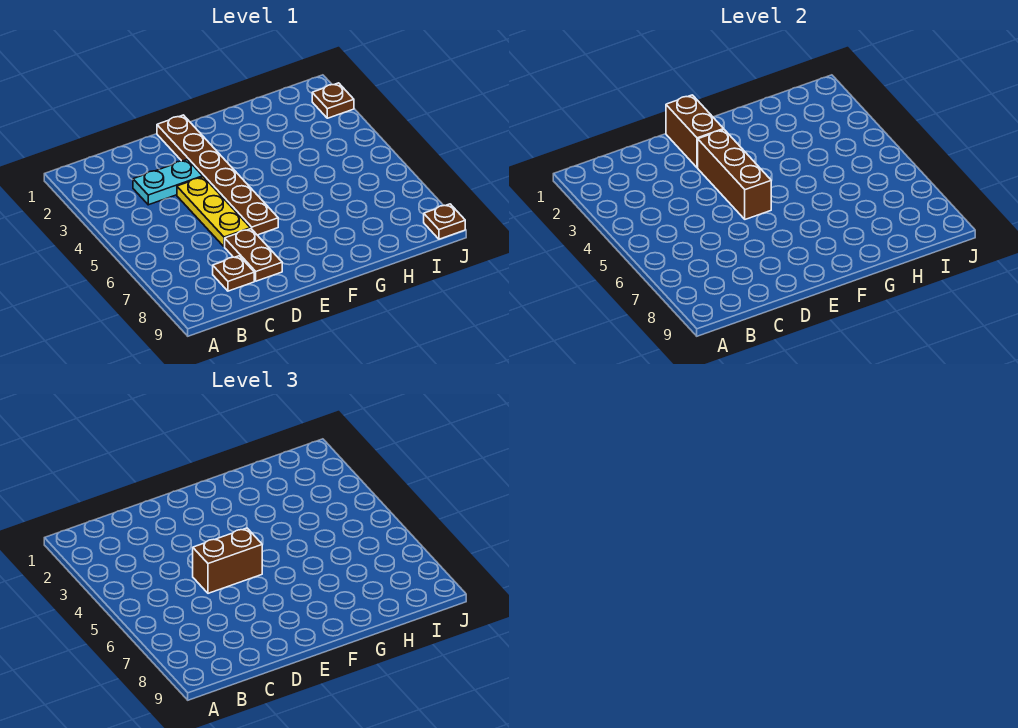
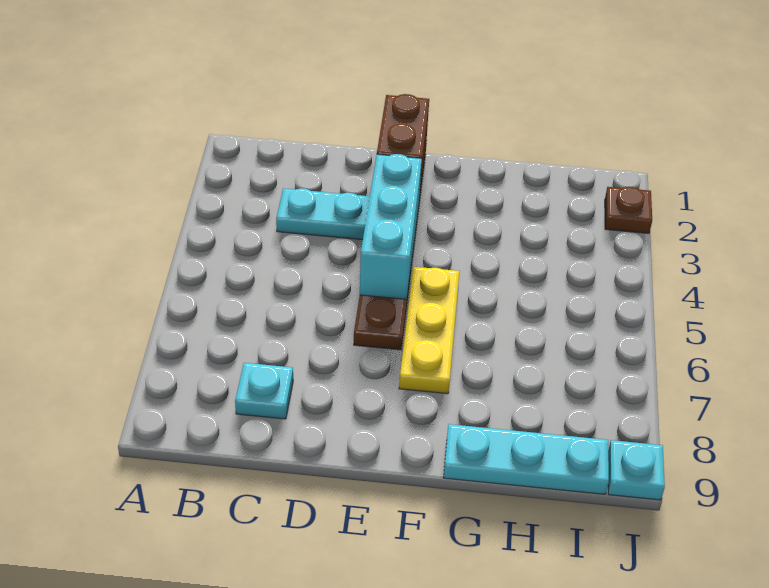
brown 1x1 plate [213,256,254,291] -> cyan 1x1 plate [235,363,293,419]
yellow 1x3 plate [177,177,250,247] -> yellow 1x3 plate moved to [399,267,460,394]
brown 1x2 brick [193,528,262,593] -> none
brown 1x2 plate [225,229,282,281] -> none
brown 1x3 brick [698,130,771,219] -> cyan 1x3 brick [360,154,422,299]
none -> cyan 1x3 plate [444,424,609,494]
brown 1x1 plate [424,204,465,239] -> cyan 1x1 plate [608,440,665,500]

